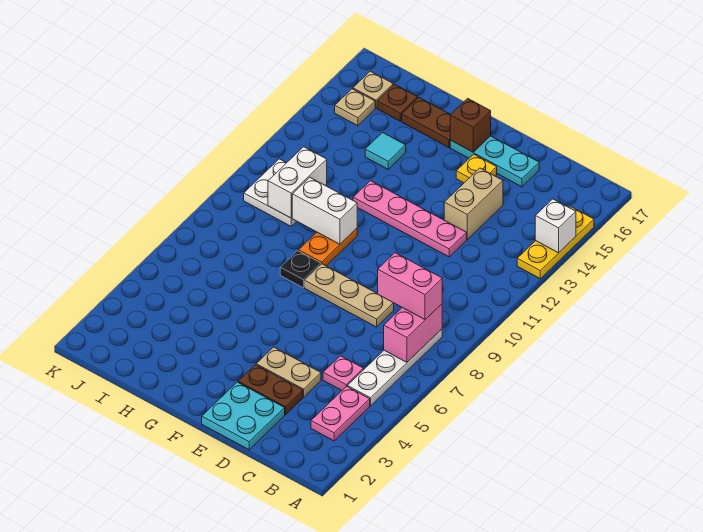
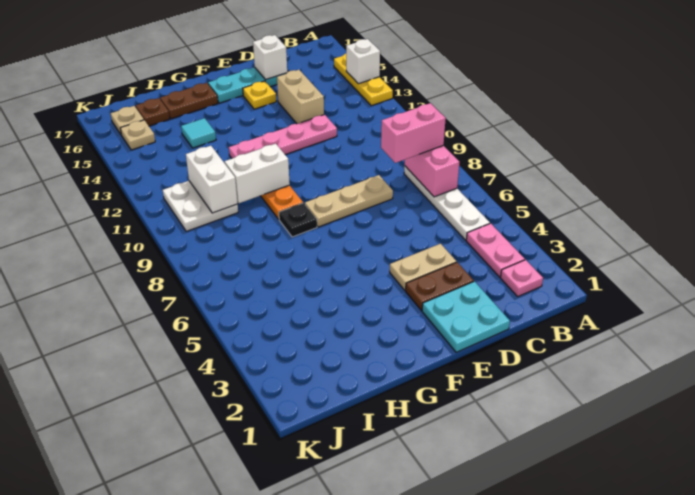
pink 1x1 plate [323,356,364,390] -> pink 1x1 plate moved to [501,260,543,296]
none -> white 1x1 brick [253,35,287,80]
brown 1x1 brick [450,98,491,152] -> none

